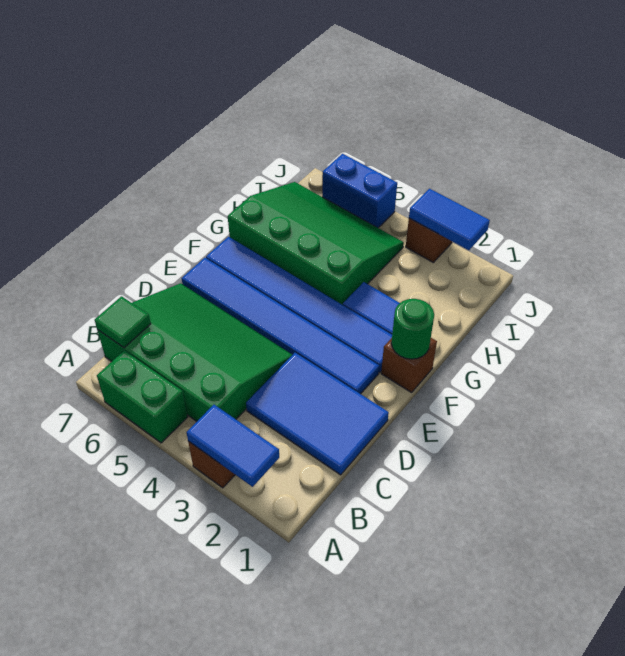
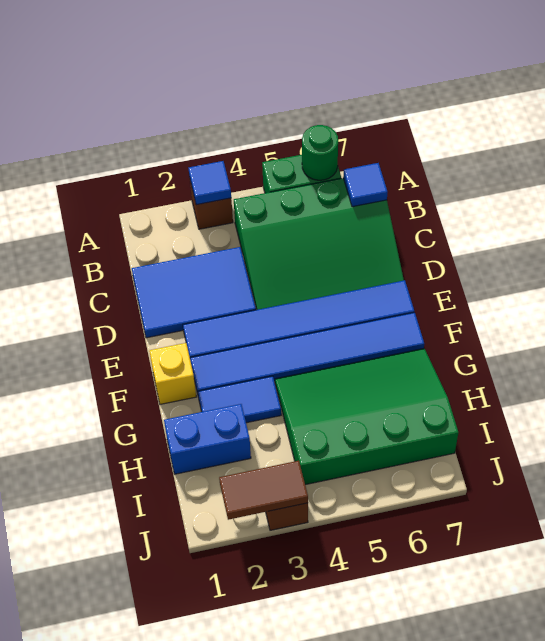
blue 1x2 tile [186,405,279,487] -> blue 1x1 tile [189,161,231,205]
green 1x1 tile [95,296,151,348] -> blue 1x1 tile [343,163,388,207]
brown 1x1 brick [381,338,437,392] -> yellow 1x1 brick [149,343,196,404]
green 1x1 round brick [391,299,434,359] -> green 1x1 round brick moved to [302,125,338,180]
green 3x4 slope [228,182,404,305] -> green 3x4 slope turned to [275,349,459,485]
blue 1x2 tile [409,189,490,250] -> brown 1x2 tile [219,461,308,520]
blue 1x2 brick [322,154,397,228] -> blue 1x2 brick moved to [164,404,251,474]

